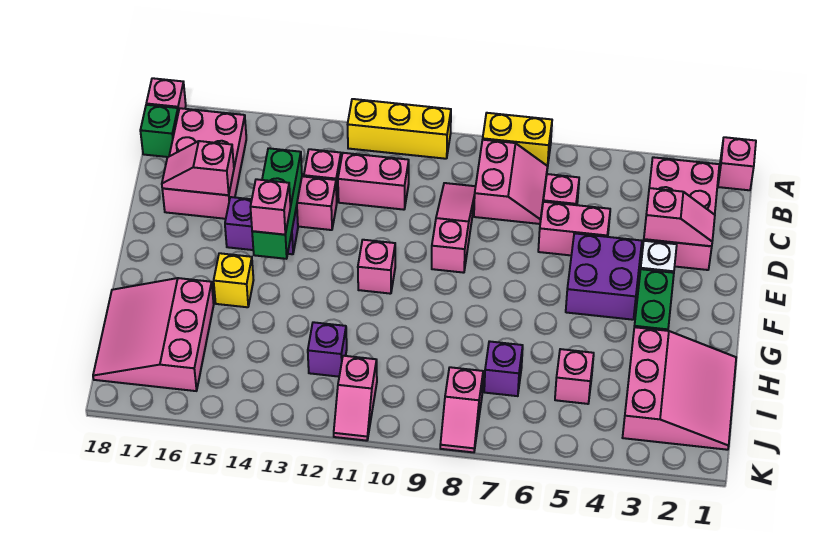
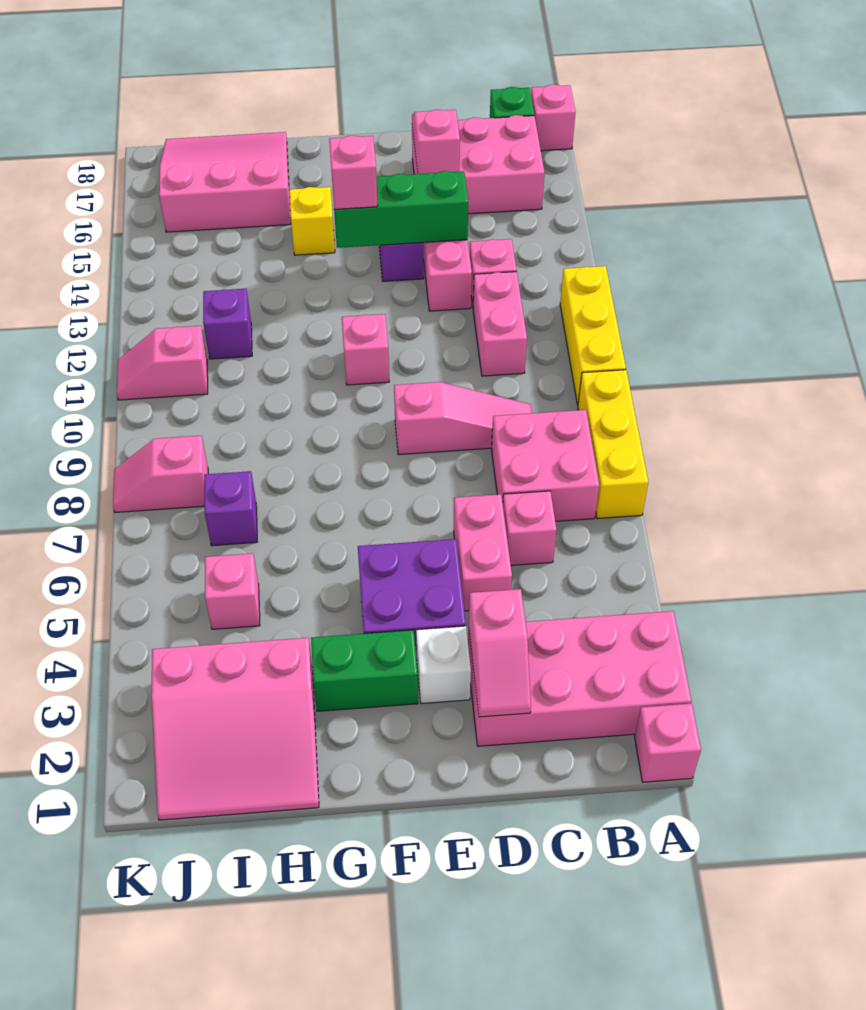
yellow 1x2 brick [483,113,552,168] -> yellow 1x3 brick [578,370,648,519]
pink 2x3 brick [644,157,719,270] -> pink 2x4 brick [468,611,691,746]
pink 2x2 slope [474,140,548,224] -> pink 2x2 brick [491,410,599,521]

